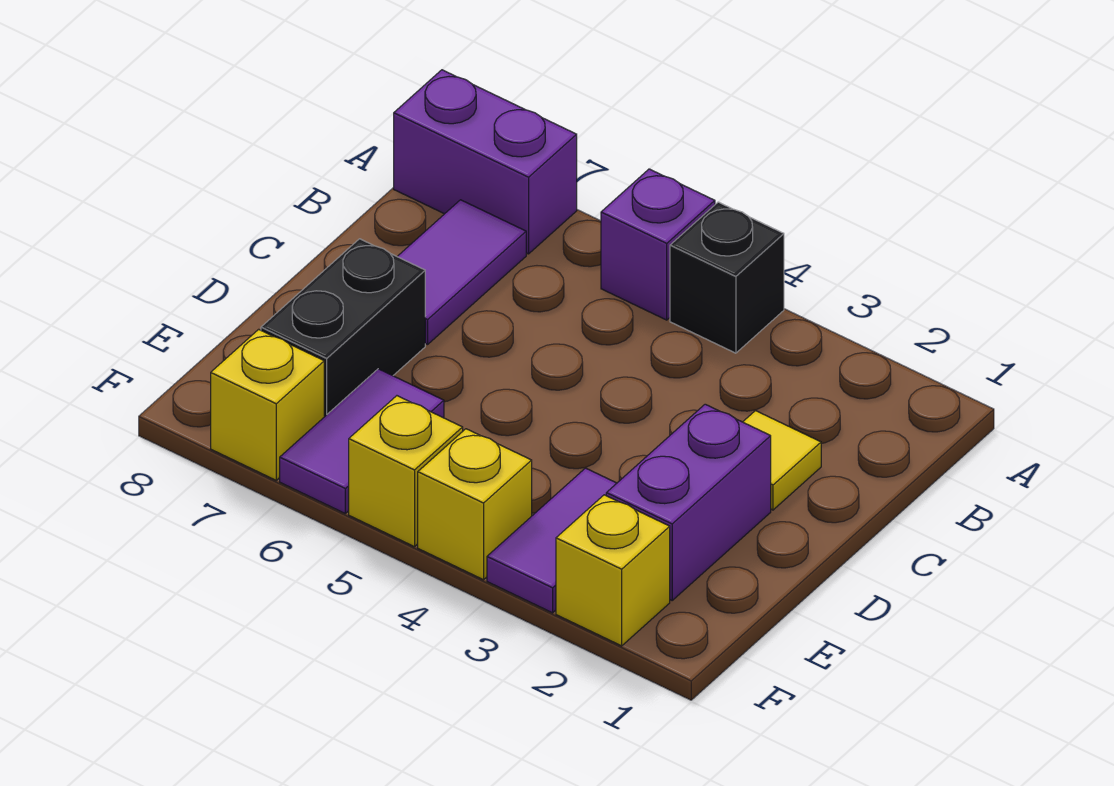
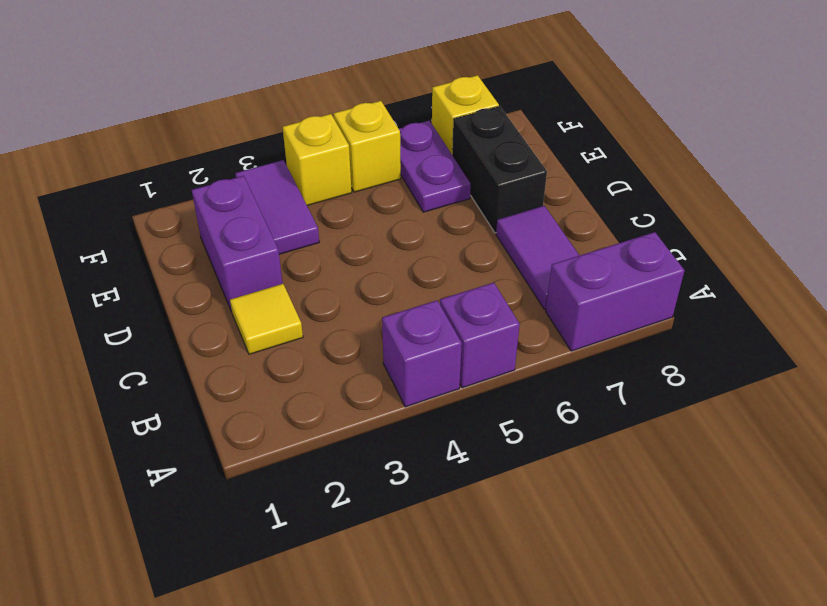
black 1x1 brick [670,202,784,353] -> purple 1x1 brick [382,300,462,407]
purple 1x2 tile [280,369,444,513] -> purple 1x2 plate [399,120,471,212]
yellow 1x1 brick [556,495,670,646] -> none

